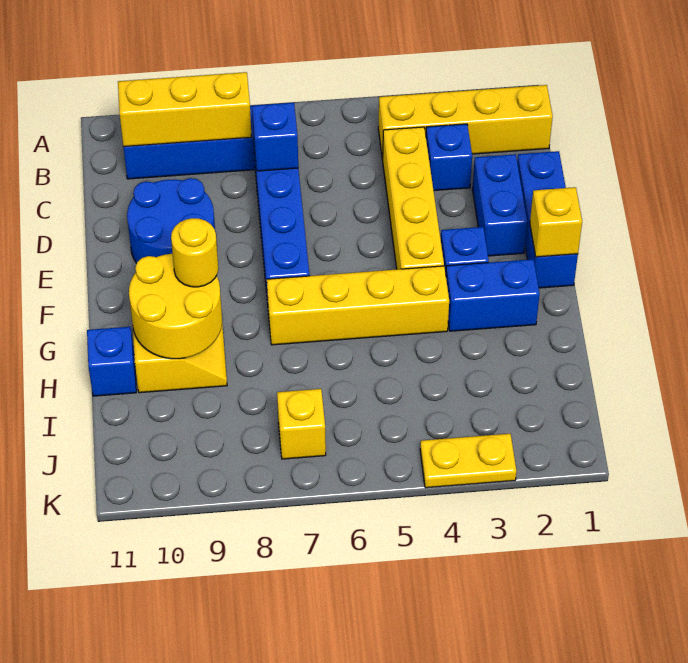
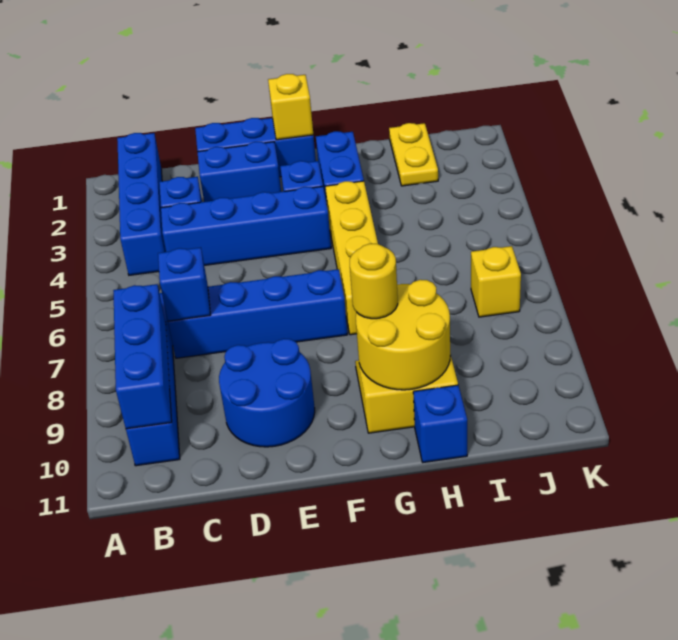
yellow 1x4 brick [378,85,553,160] -> blue 1x4 brick [117,133,166,275]
yellow 1x3 brick [118,72,252,147] -> blue 1x3 brick [113,284,172,429]
yellow 1x4 brick [383,127,444,269] -> blue 1x4 brick [161,186,331,265]
yellow 1x2 plate [420,434,516,488] -> yellow 1x2 plate moved to [389,123,438,186]

